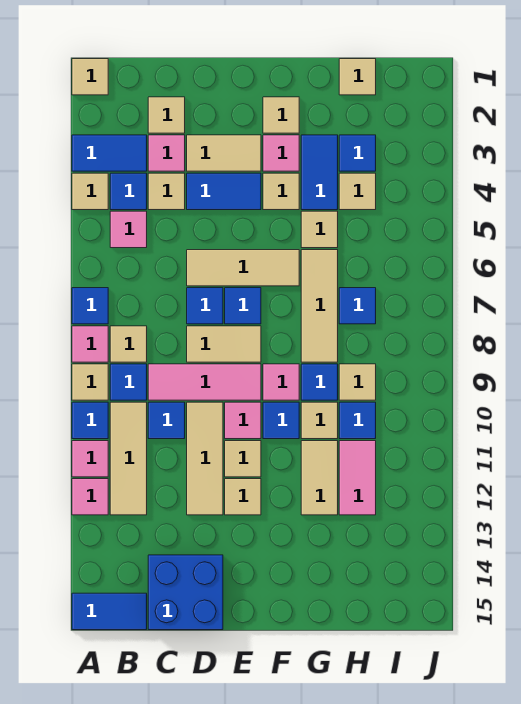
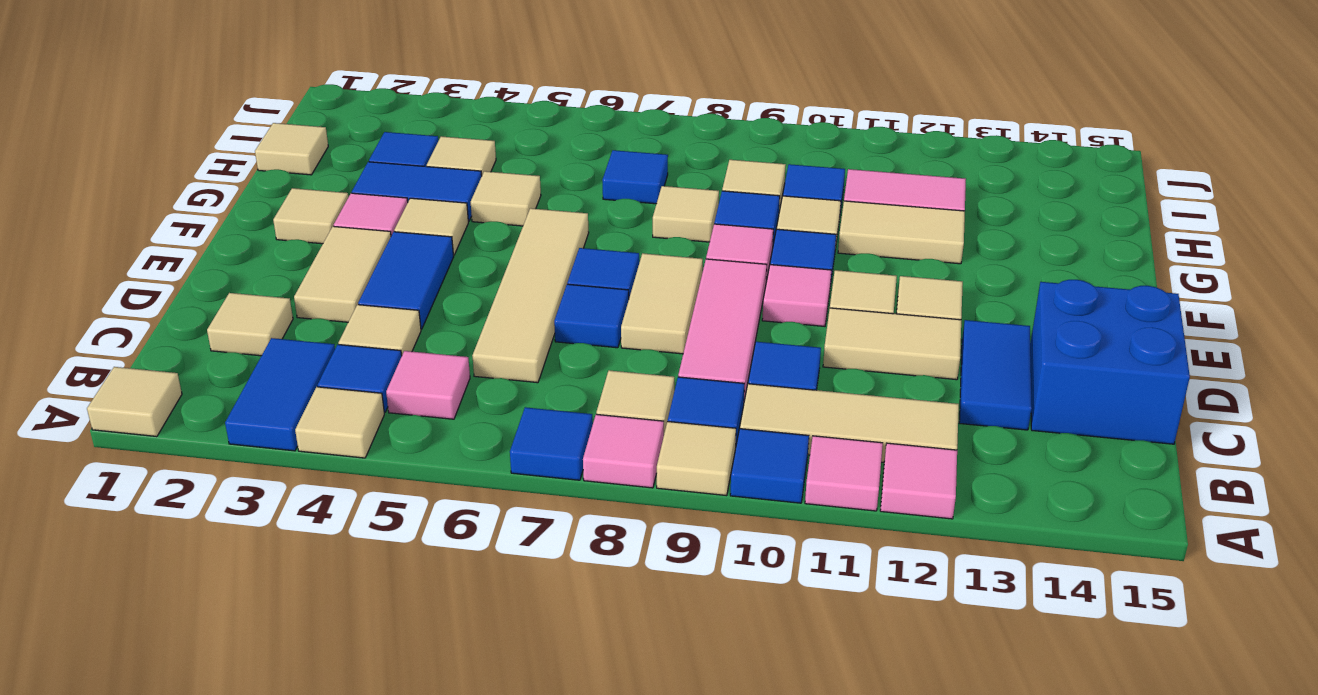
blue 1x2 tile [72,593,147,630] -> blue 1x2 tile moved to [959,320,1032,430]
pink 1x1 tile [148,135,185,171] -> none
tan 1x3 tile [187,250,299,286] -> tan 1x4 tile [472,208,589,383]
tan 1x3 tile [187,402,223,515] -> tan 1x2 tile [823,308,961,380]
tan 1x3 tile [301,250,338,362] -> tan 1x1 tile [653,186,719,242]

